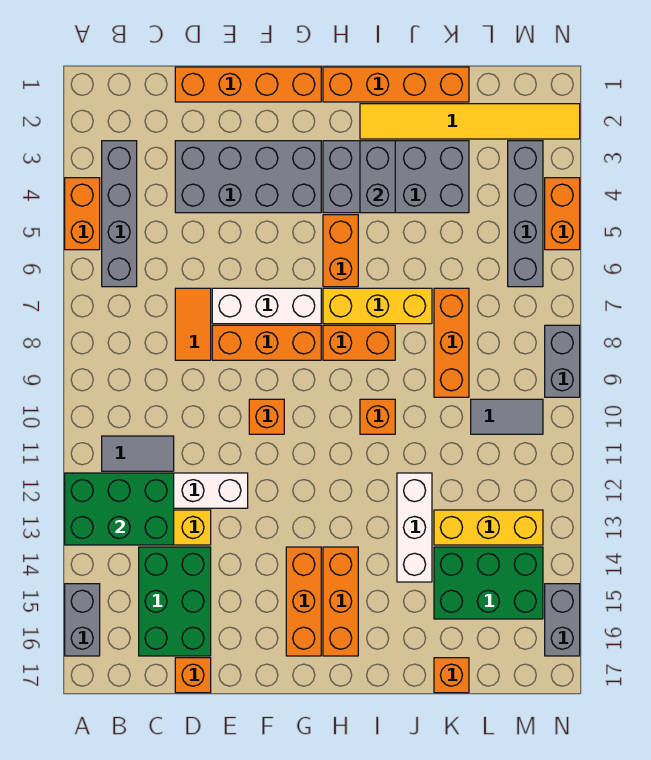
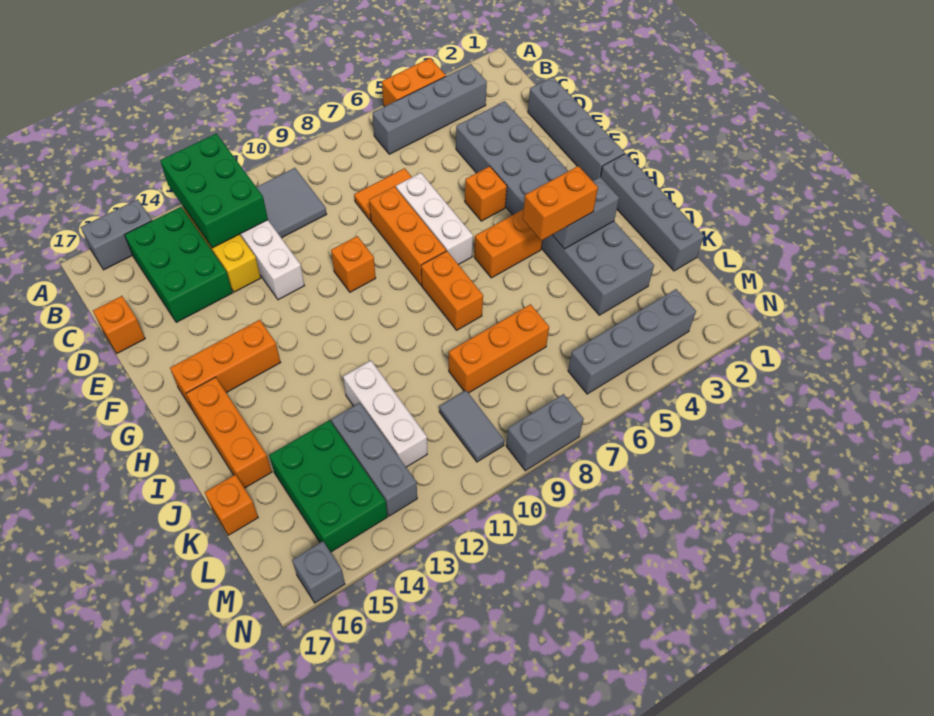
grey 1x2 tile [102,436,174,471] -> grey 2x2 tile [257,168,327,238]
green 2x3 brick [139,547,211,656] -> green 2x3 brick turned to [125,207,232,322]
orange 1x4 brick [175,67,321,102] -> grey 1x4 brick [528,77,625,181]
orange 1x4 brick [323,67,469,102] -> grey 1x4 brick [601,153,704,271]
yellow 1x3 brick [323,288,432,324] -> none
orange 1x3 brick [323,547,358,656] -> orange 1x3 brick turned to [186,377,272,488]
yellow 1x6 tile [360,104,580,139] -> none
orange 1x1 brick [360,399,395,434] -> orange 1x1 brick moved to [465,166,507,221]
white 1x3 brick [397,473,432,582] -> white 1x3 brick turned to [343,361,427,467]
yellow 1x3 brick [434,510,543,545] -> grey 1x3 brick [331,403,417,516]
orange 1x2 brick [545,178,580,250] -> orange 1x2 brick moved to [523,166,598,241]
grey 1x2 brick [545,584,580,656] -> grey 1x1 brick [292,541,345,603]

